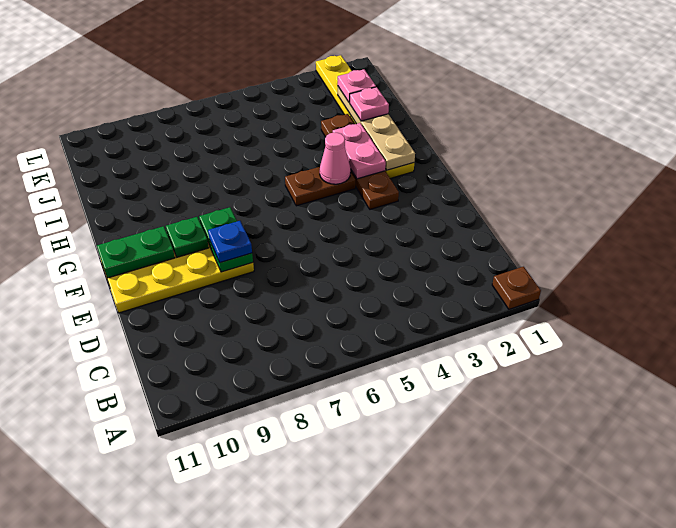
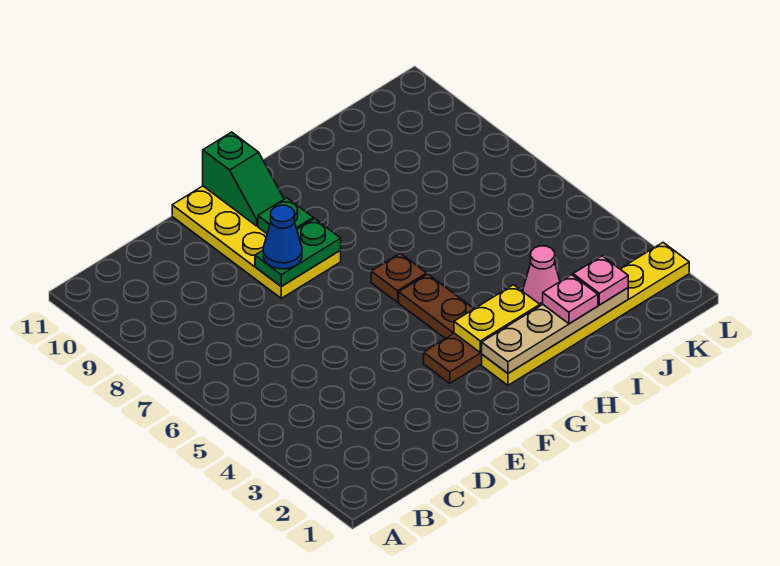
brown 1x1 plate [492,267,541,309] -> brown 1x1 plate moved to [371,253,427,302]
blue 1x1 plate [208,221,252,263] -> blue 1x1 cone [263,205,302,269]
green 1x2 plate [97,226,175,278] -> green 1x2 slope [203,132,284,226]
pink 1x2 plate [333,123,386,179] -> yellow 1x2 plate [454,285,540,352]
pink 1x1 cone [320,133,351,184] -> pink 1x1 cone moved to [523,246,560,306]

